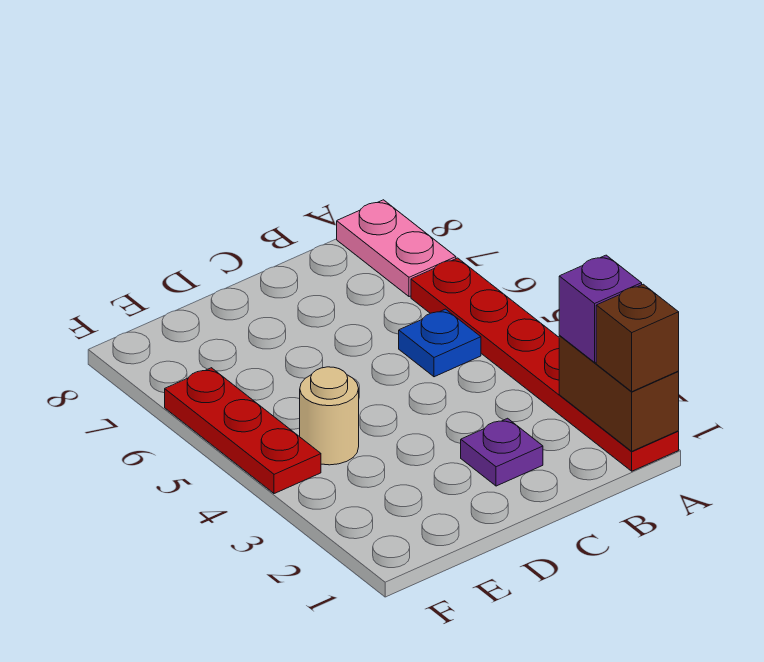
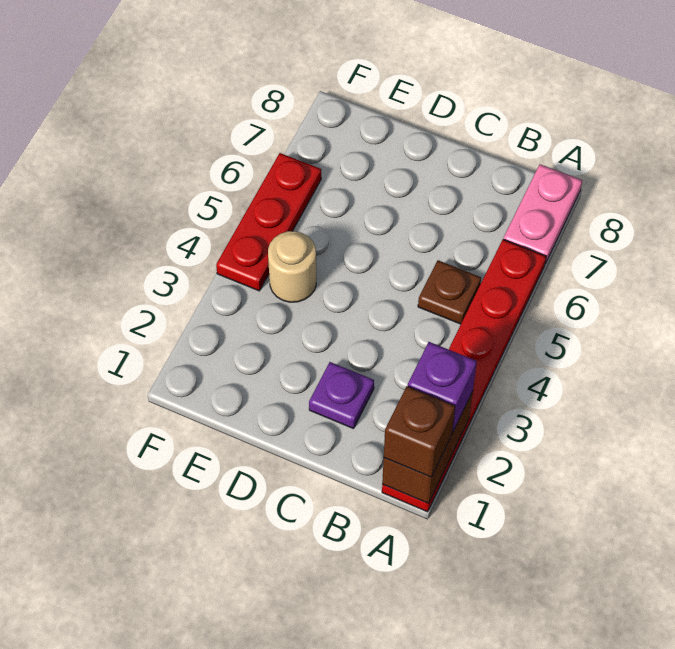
blue 1x1 plate [399,309,481,377] -> brown 1x1 plate [418,260,481,324]

